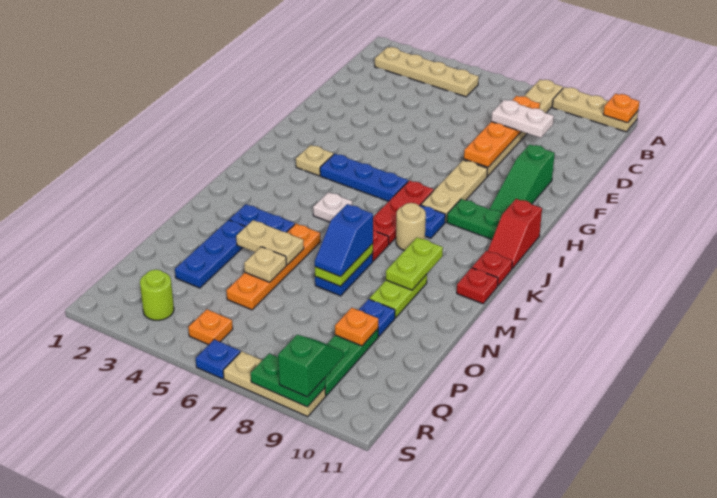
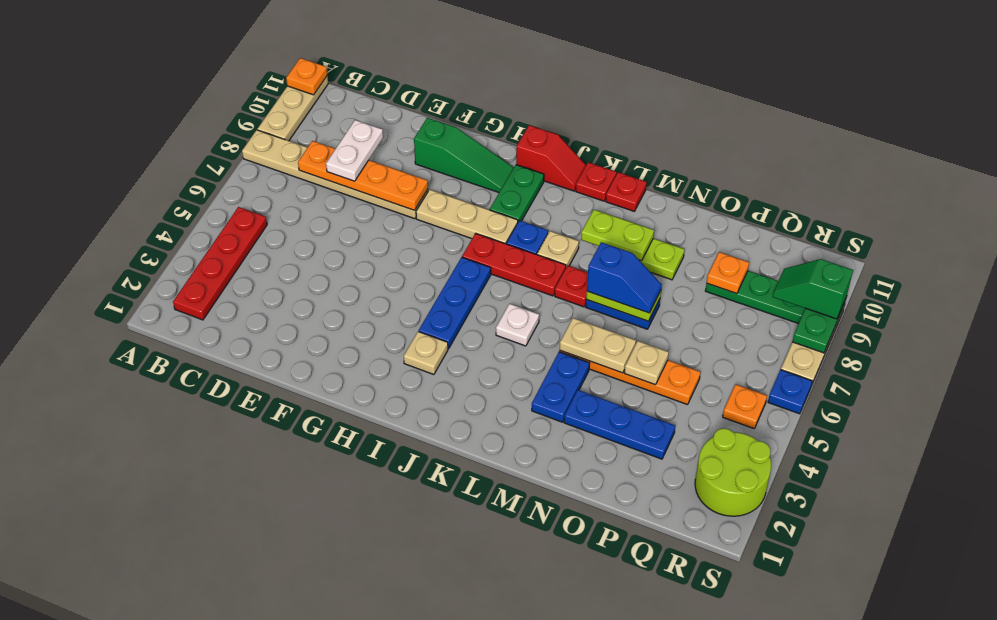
tan 1x4 plate [375,47,479,97] -> red 1x4 plate [173,207,267,320]
tan 1x1 round brick [396,203,426,250] -> tan 1x1 plate [537,231,579,267]
tan 1x2 plate [236,220,304,265] -> tan 1x2 plate turned to [560,318,636,373]
blue 1x1 plate [359,299,395,337] -> none
lime 1x1 round brick [140,270,174,320] -> lime 2x2 round brick [695,428,771,516]

